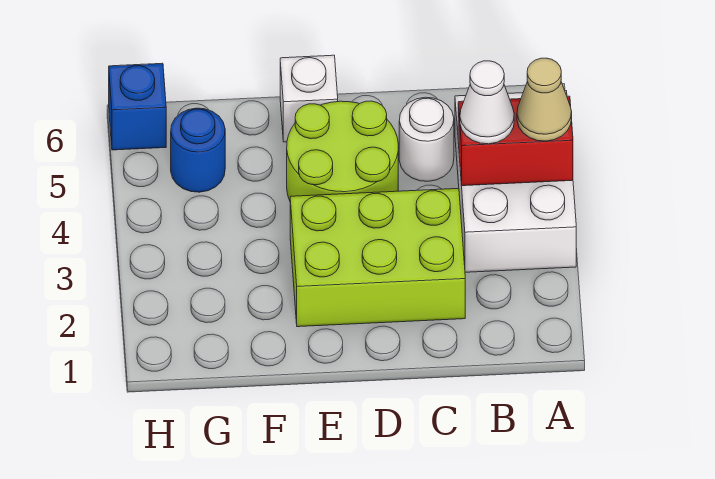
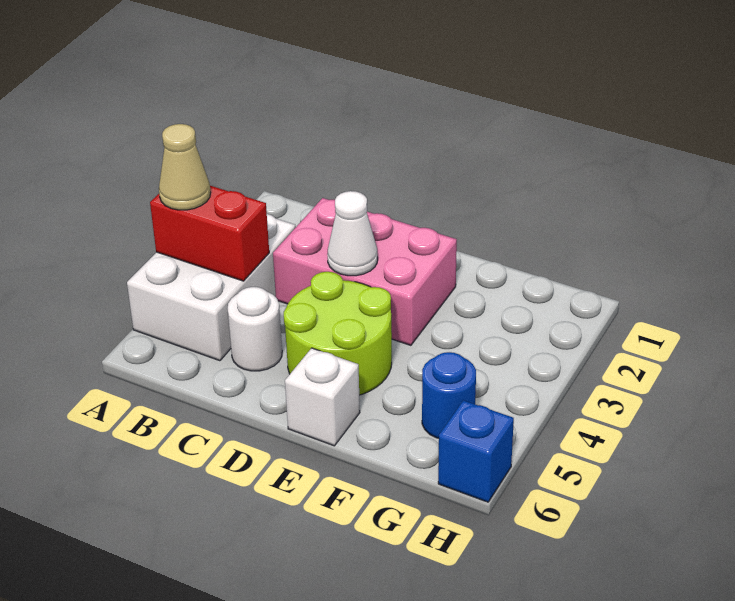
white 1x1 cone [460,61,514,144] -> white 1x1 cone moved to [327,191,378,276]
lime 2x3 brick [290,188,465,327] -> pink 2x3 brick [273,198,457,345]

